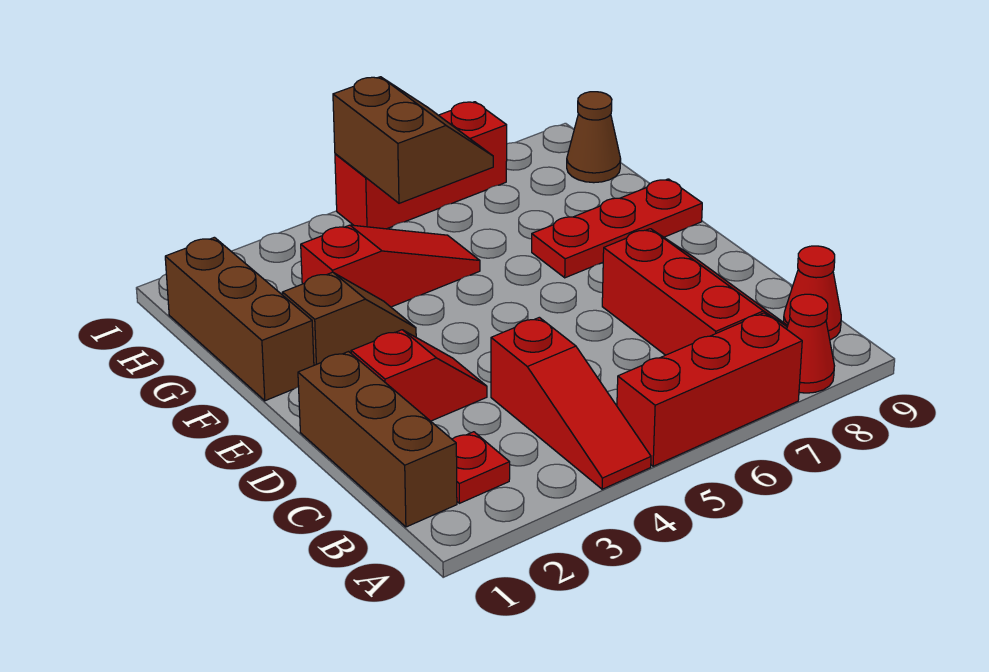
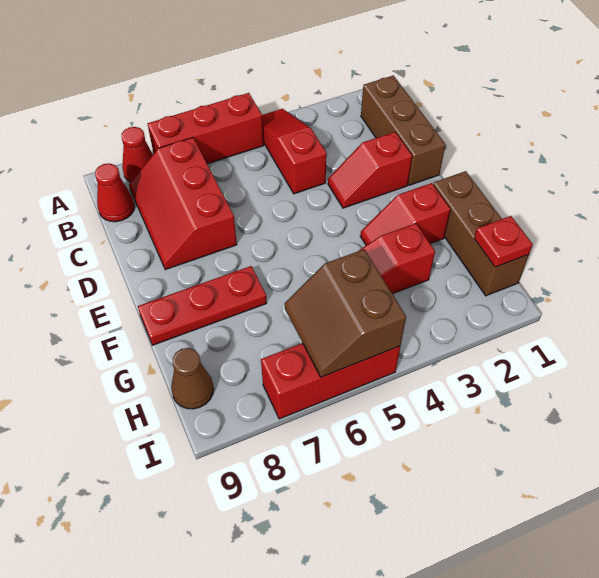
red 1x1 plate [452,432,510,503] -> red 1x1 plate moved to [474,216,533,267]
brown 1x2 slope [282,272,416,365] -> red 1x2 slope [360,183,451,245]

